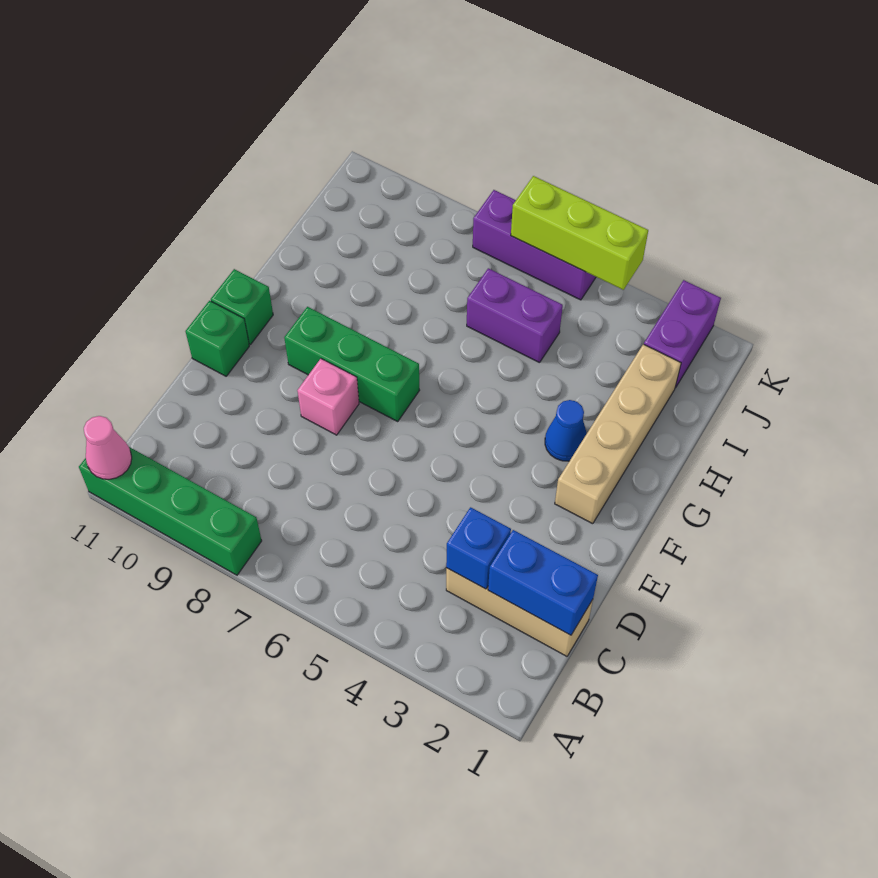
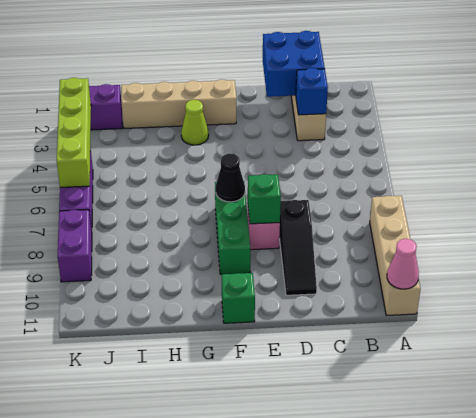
green 1x4 brick [79,447,262,575] -> tan 1x4 brick [370,196,420,316]
blue 1x2 brick [488,530,598,635] -> blue 2x2 brick [263,31,325,97]
none -> black 1x3 slope [279,200,317,295]
green 1x1 brick [186,301,249,376] -> green 1x1 brick moved to [248,174,281,224]
none -> black 1x1 cone [216,153,245,202]
blue 1x1 cone [545,400,587,461] -> lime 1x1 cone [181,100,209,145]
purple 1x2 brick [467,268,563,363] -> purple 1x2 brick moved to [58,210,92,282]
lime 1x3 brick [511,176,648,290] -> lime 1x4 brick [57,78,91,187]

